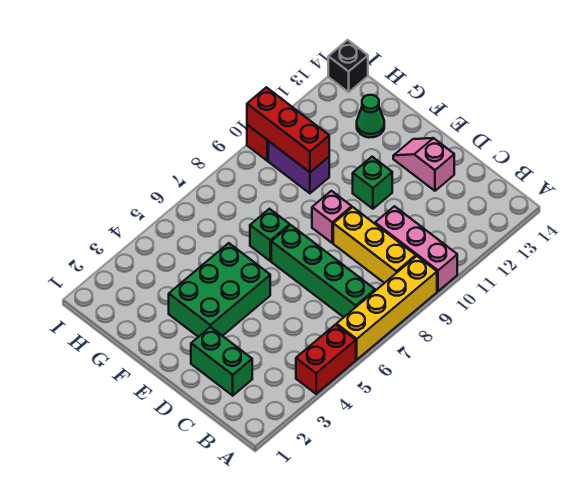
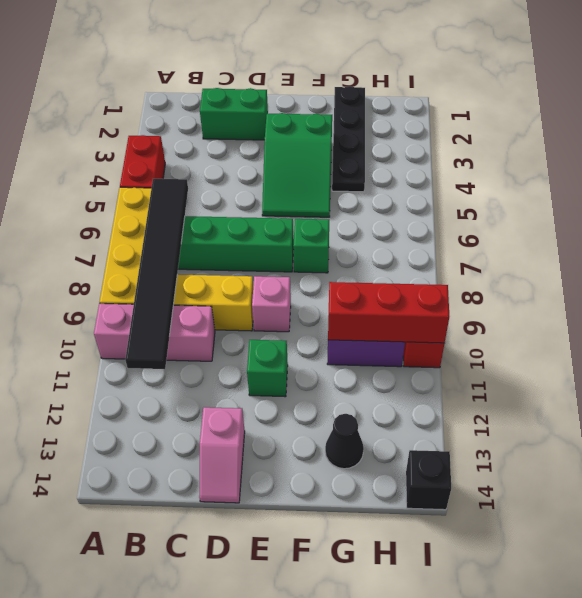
none -> black 1x6 tile [125,179,188,369]
pink 1x2 slope [393,138,454,191] -> pink 1x2 slope turned to [199,407,245,503]
green 2x3 brick [169,243,270,337] -> green 2x3 slope [262,113,332,217]
none -> black 1x4 plate [332,86,365,192]
green 1x1 cone [357,95,384,138] -> black 1x1 cone [325,414,364,469]

